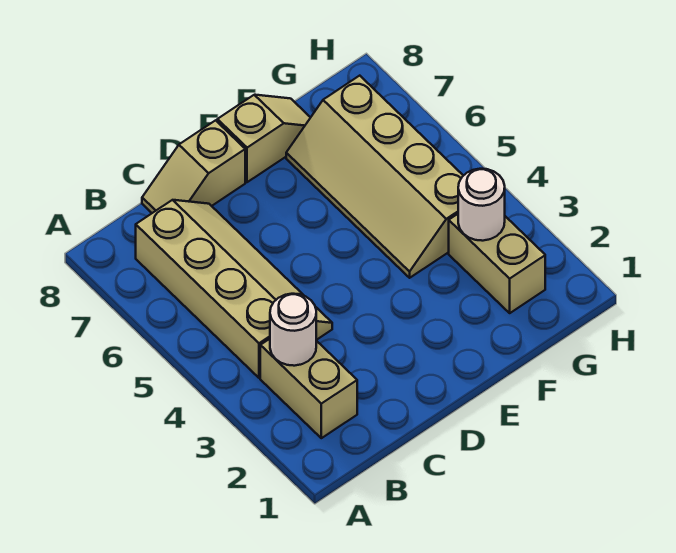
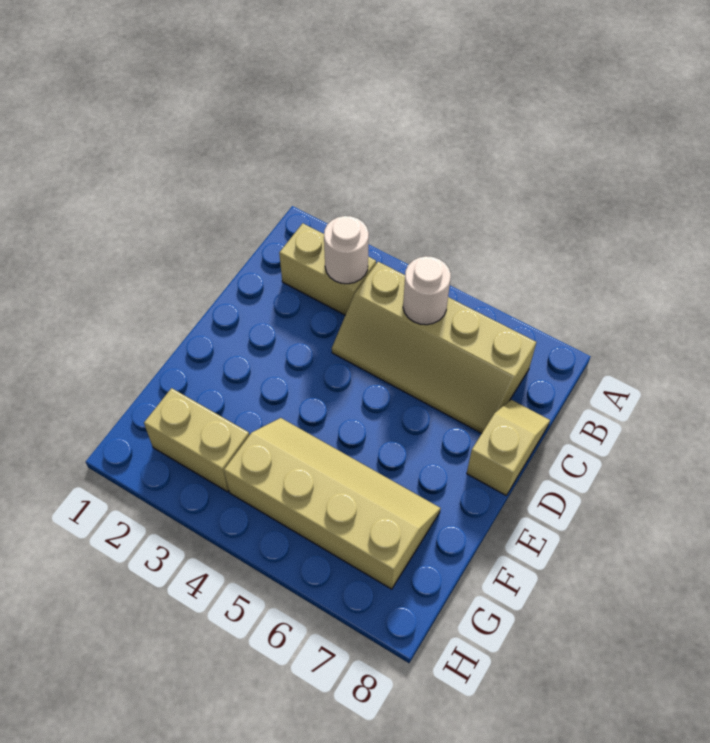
tan 1x2 slope [217,95,311,182] -> none
white 1x1 round brick [458,169,505,241] -> white 1x1 round brick moved to [403,256,451,325]

